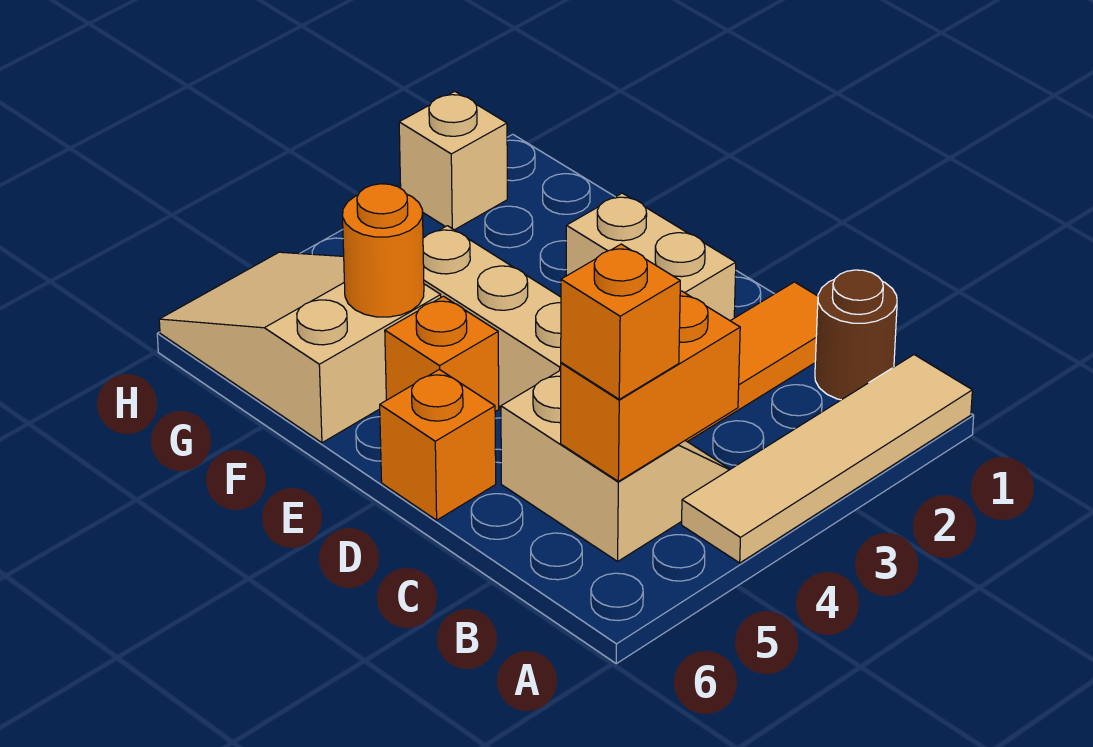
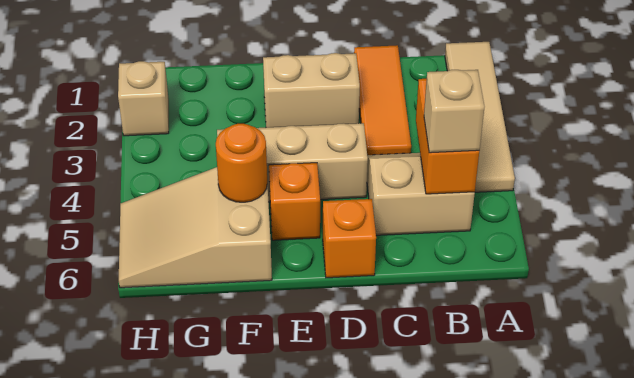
brown 1x1 round brick [815,270,897,400] -> none
orange 1x1 brick [561,244,680,399] -> tan 1x1 brick [424,70,484,153]

